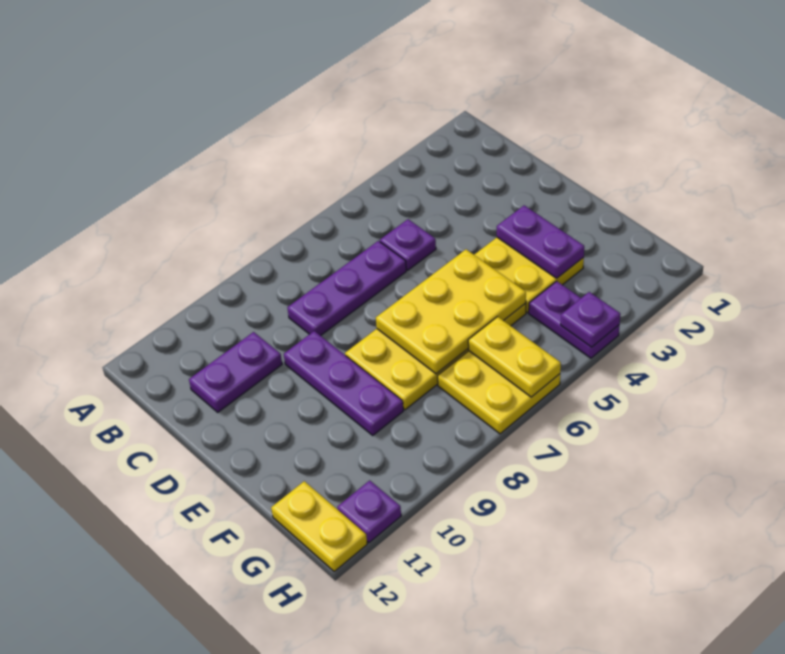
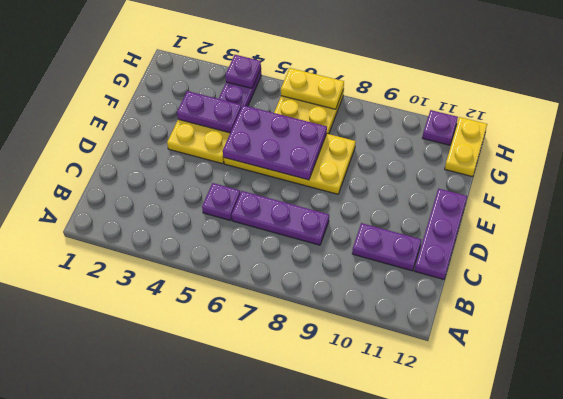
purple 1x3 plate [284,331,403,435] -> purple 1x3 plate moved to [415,189,467,279]
purple 1x2 plate [497,205,584,278] -> purple 1x2 plate turned to [177,91,242,133]
yellow 2x3 plate [376,249,526,374] -> purple 2x3 plate [223,105,327,180]
yellow 1x2 plate [468,317,561,397] -> yellow 1x2 plate turned to [281,68,344,109]

